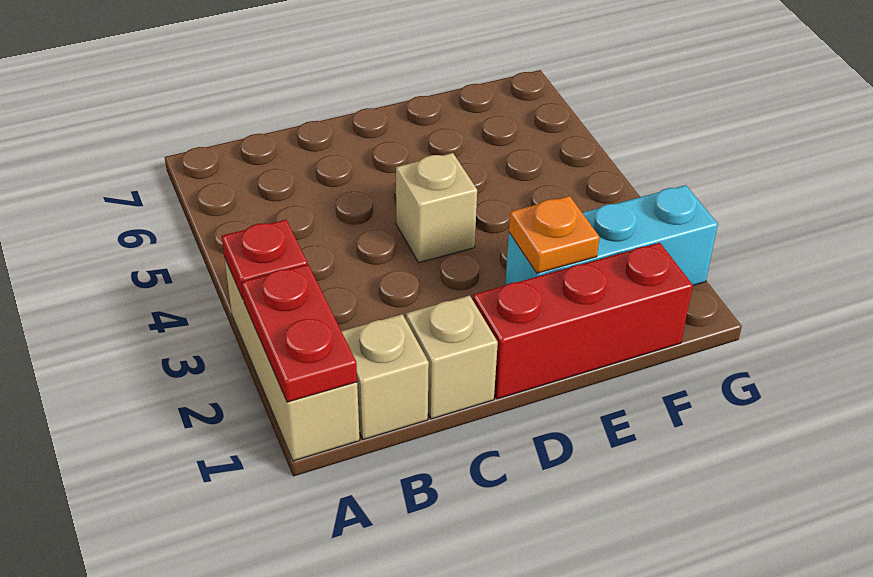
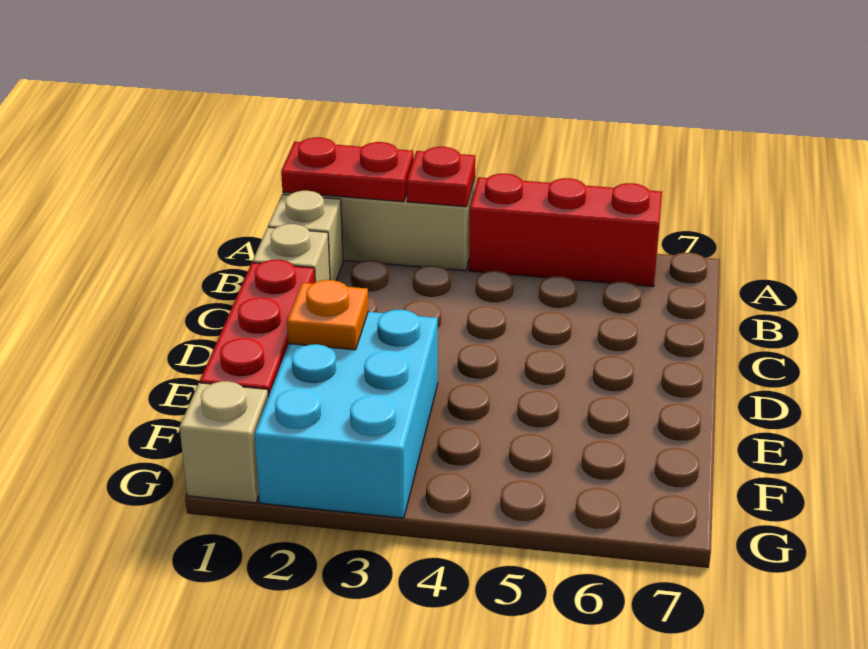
none -> red 1x3 brick [469,174,662,287]
tan 1x1 brick [396,153,477,263] -> tan 1x1 brick moved to [180,381,268,503]
cyan 1x3 brick [505,185,718,285] -> cyan 2x3 brick [254,310,438,518]

